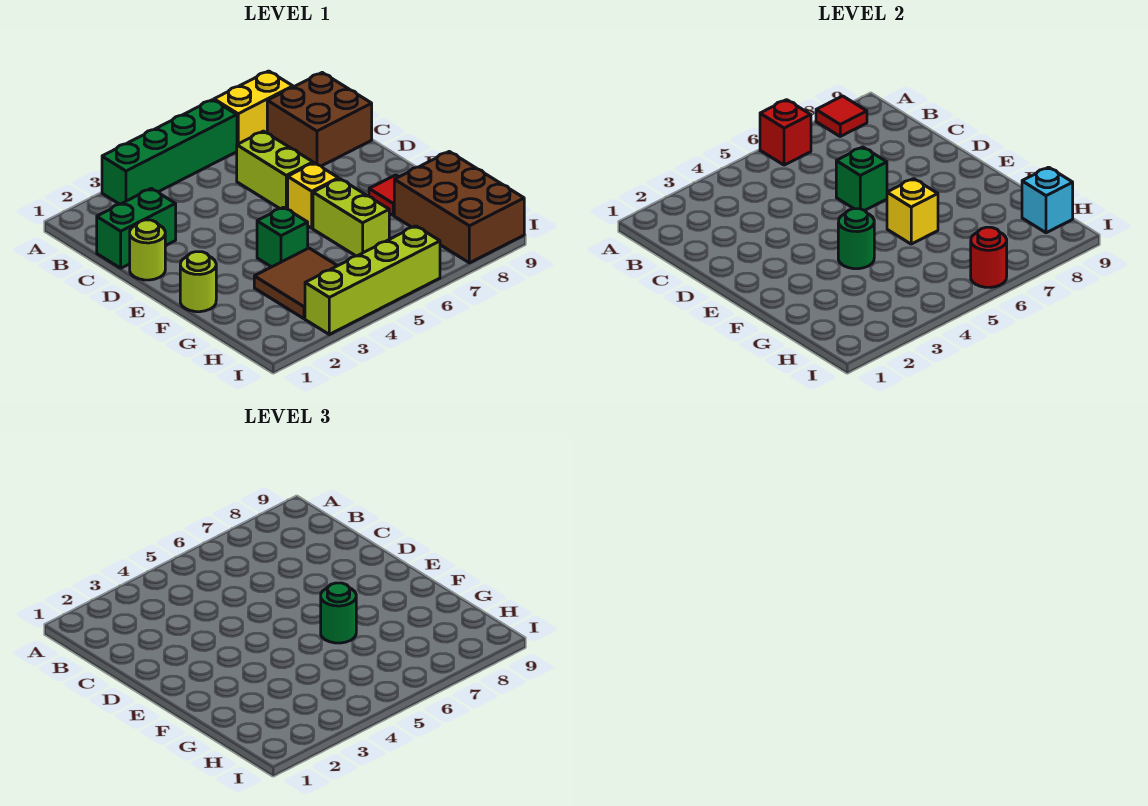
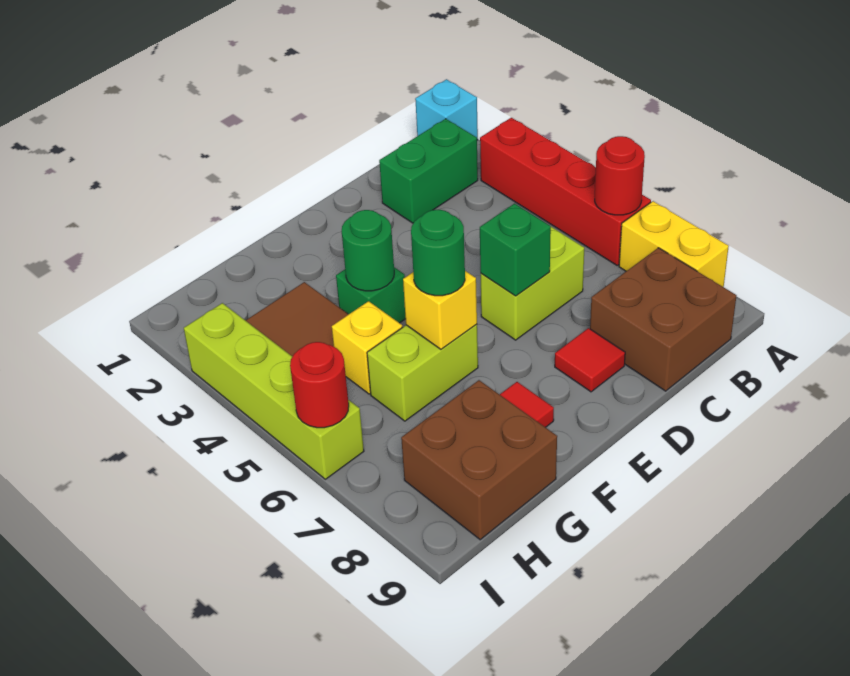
green 1x4 brick [102,100,237,204] -> red 1x4 brick [480,118,651,265]
red 1x1 brick [760,100,811,165] -> red 1x1 round brick [595,136,645,215]
red 1x1 tile [816,96,867,136] -> red 1x1 tile moved to [555,328,625,392]
green 1x2 brick [97,188,176,268] -> green 1x2 brick turned to [379,119,478,223]
lime 1x1 round brick [130,220,165,280] -> none
yellow 1x1 brick [288,163,338,228] -> yellow 1x1 brick moved to [332,301,403,394]
lime 1x1 round brick [180,252,216,312] -> none
brown 2x3 brick [394,152,524,263] -> brown 2x2 brick [401,380,557,540]
cyan 1x1 brick [1022,167,1073,233] -> cyan 1x1 brick moved to [415,79,478,140]

